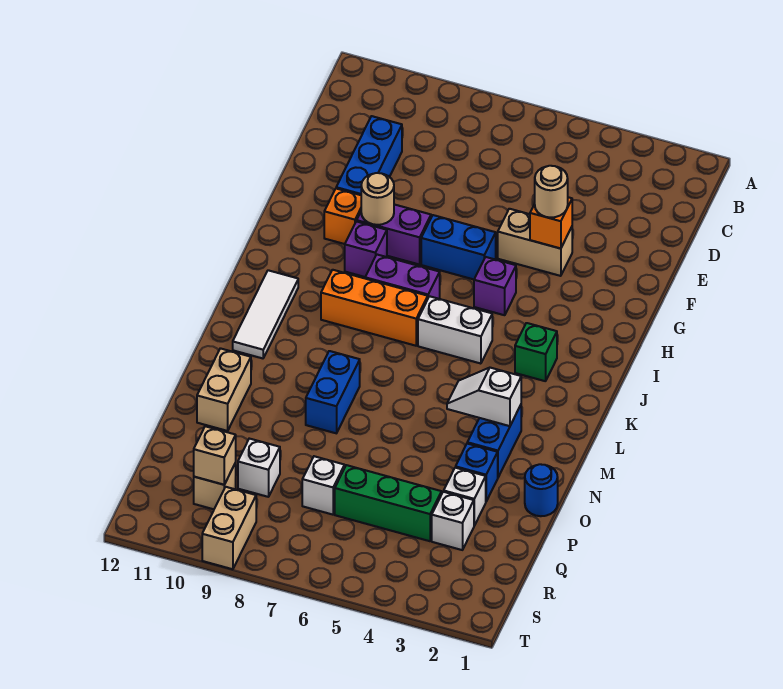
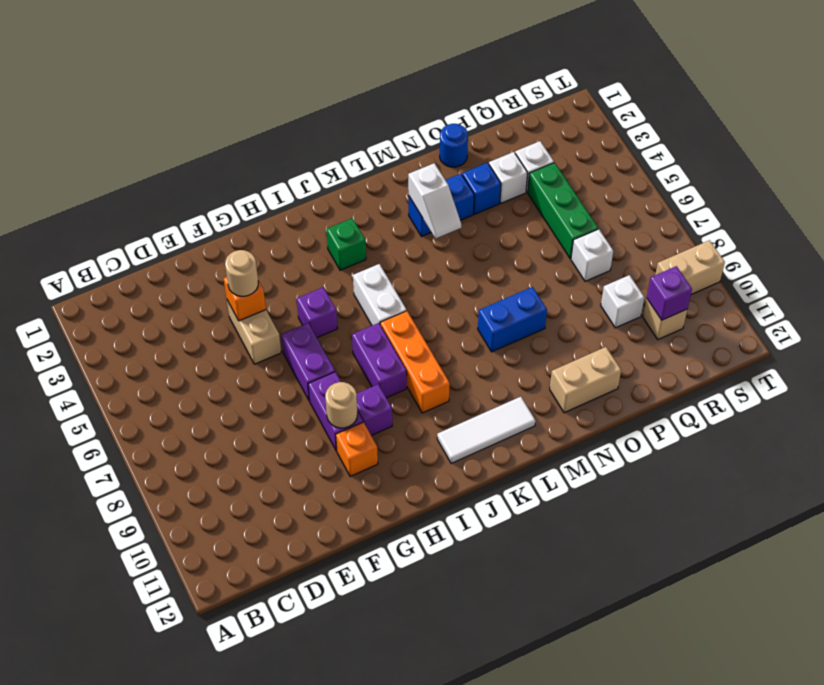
blue 1x3 brick [336,116,402,195] -> none
blue 1x2 brick [421,215,496,279] -> purple 1x2 brick [281,323,335,401]
tan 1x1 brick [194,426,236,485] -> purple 1x1 brick [647,266,692,320]

